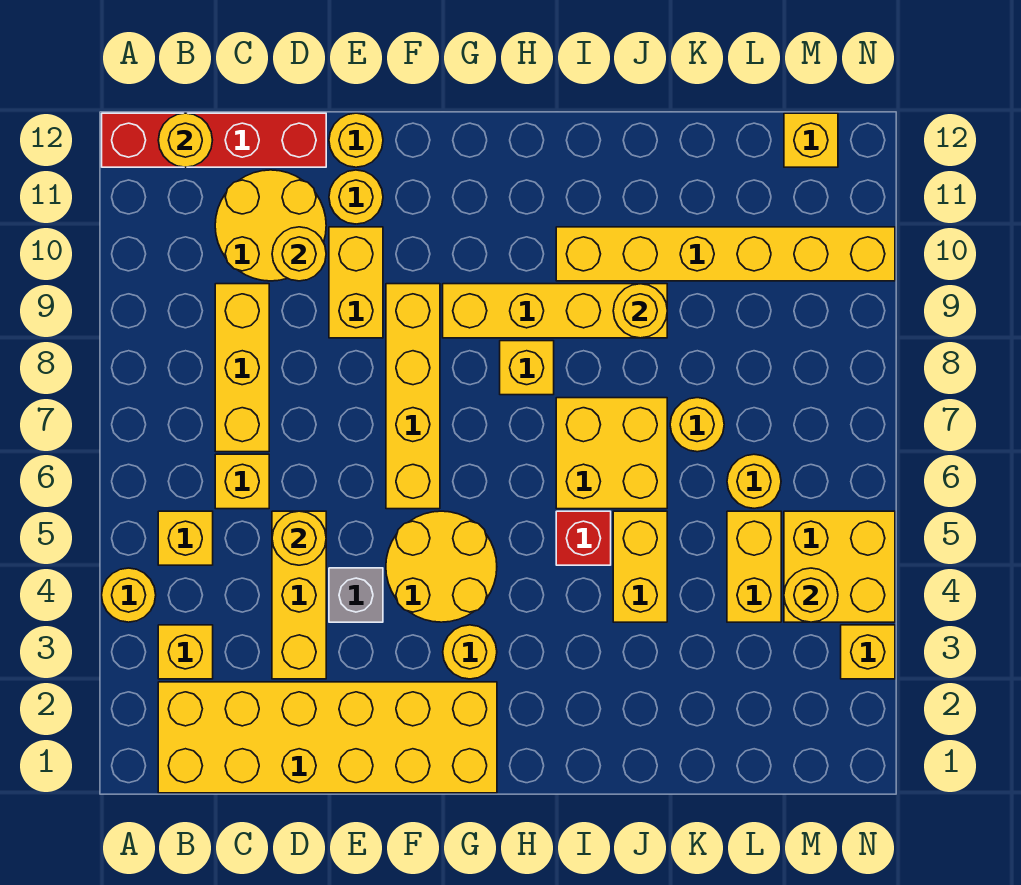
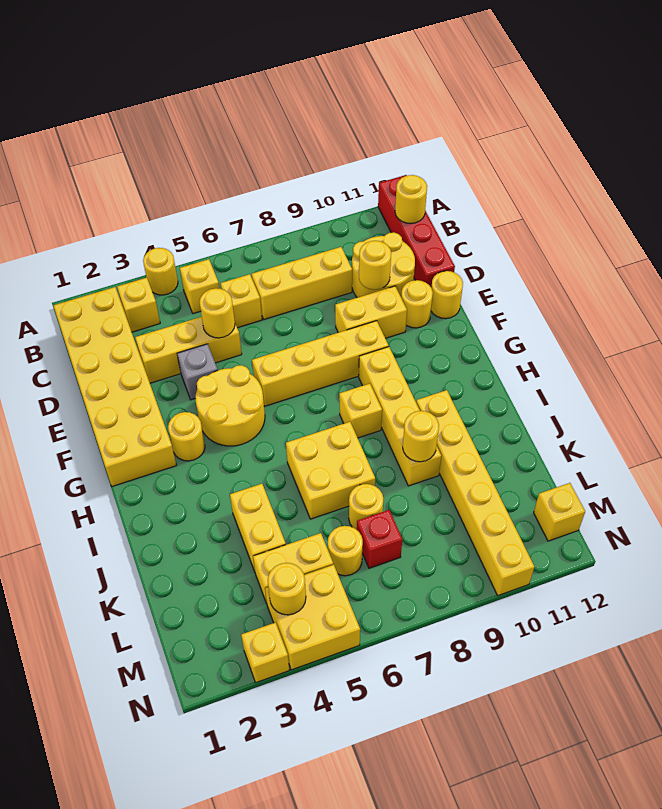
red 1x1 brick [556,511,611,565] -> red 1x1 brick moved to [357,510,402,568]
yellow 1x2 brick [613,511,667,622] -> yellow 1x2 brick turned to [230,484,286,571]

